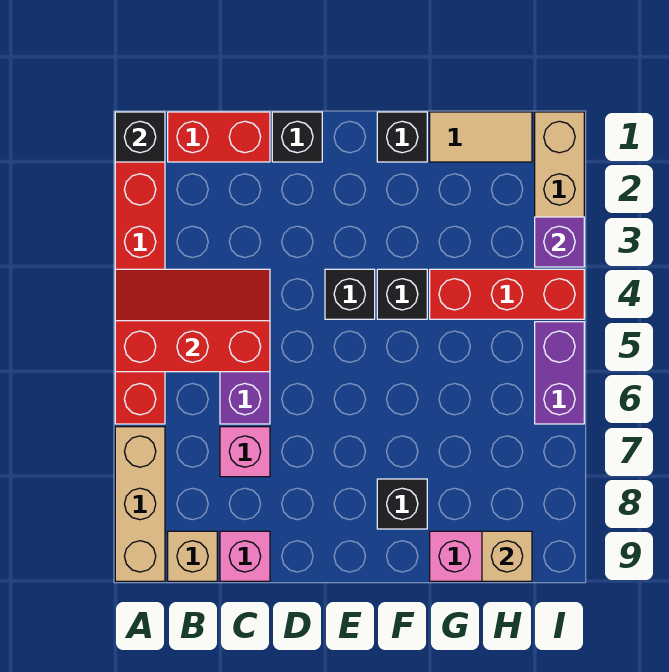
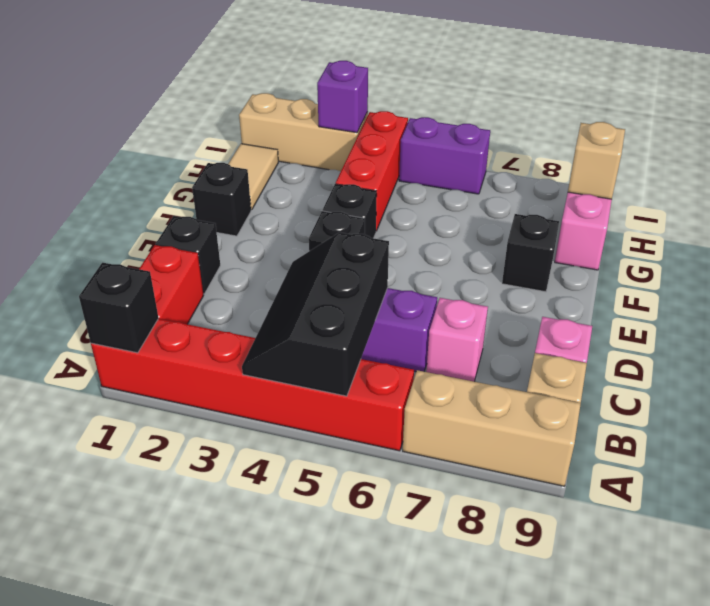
red 2x3 slope [115,269,270,372] -> black 2x3 slope [242,232,389,396]

